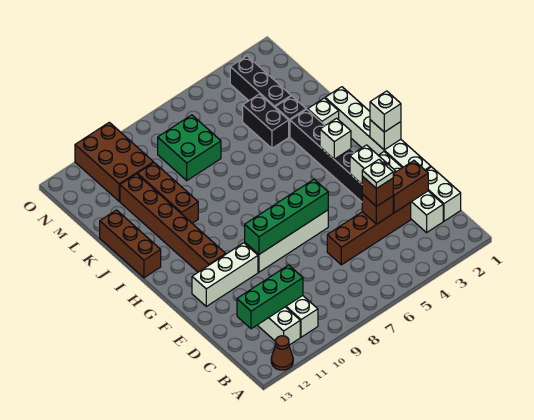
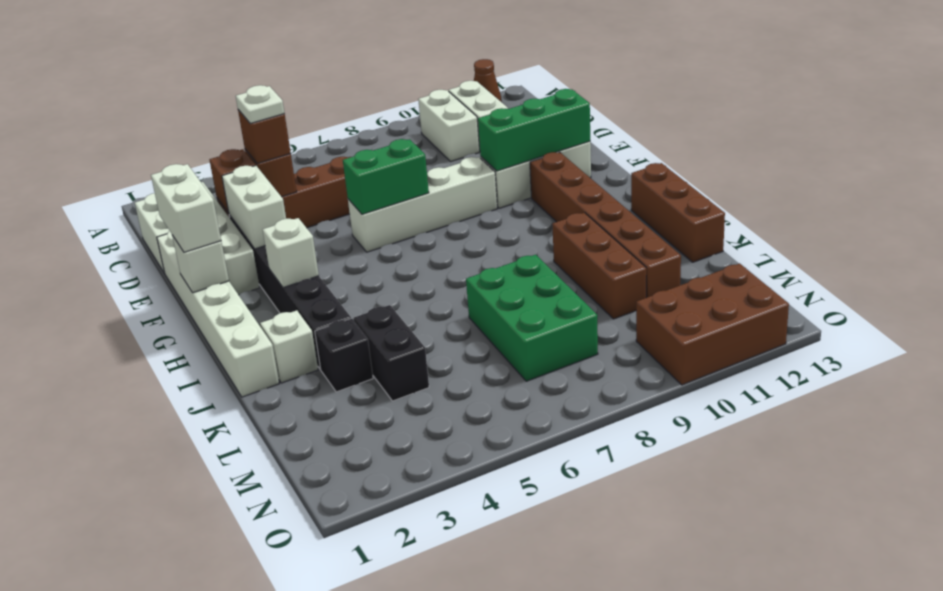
green 1x3 brick [237,265,303,329] -> green 1x3 brick moved to [478,89,590,171]
brown 1x2 brick [393,161,428,213] -> brown 1x1 brick [210,149,256,213]
green 1x4 brick [245,179,328,254] -> green 1x2 brick [343,139,429,214]
white 1x1 brick [370,91,401,132] -> white 1x2 brick [151,164,221,252]
black 1x3 brick [230,56,291,107] -> none
green 2x2 brick [158,115,221,180] -> green 2x3 brick [466,255,598,381]
brown 2x3 brick [75,122,153,201] -> brown 2x3 brick turned to [636,263,789,385]

